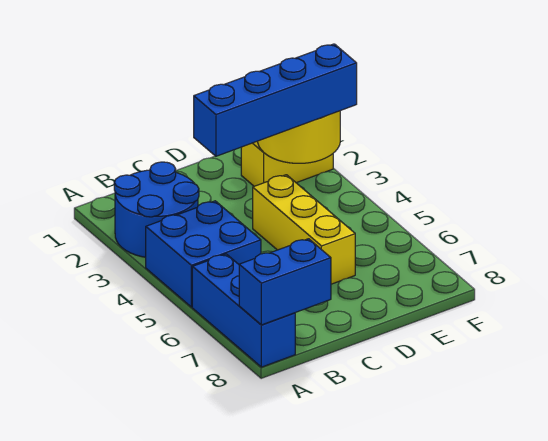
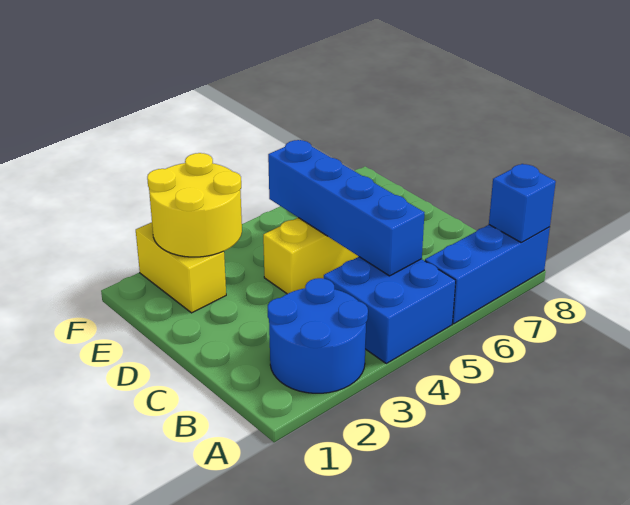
blue 1x2 brick [239,239,331,325] -> blue 1x1 brick [489,164,556,242]
blue 1x4 brick [194,44,357,156] -> blue 1x4 brick moved to [268,140,425,276]

